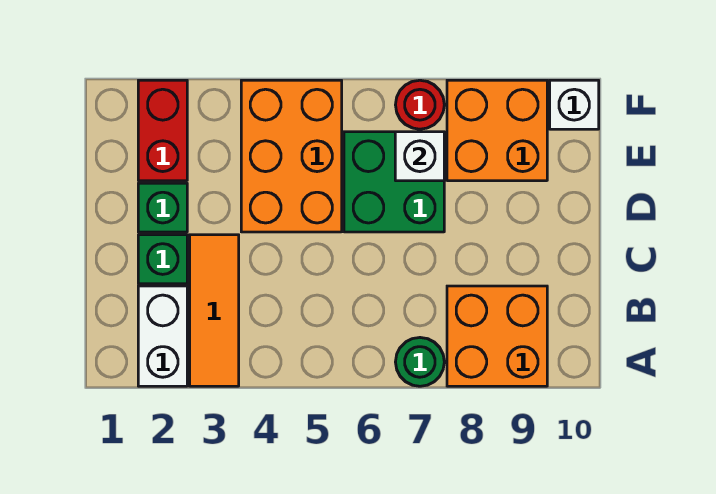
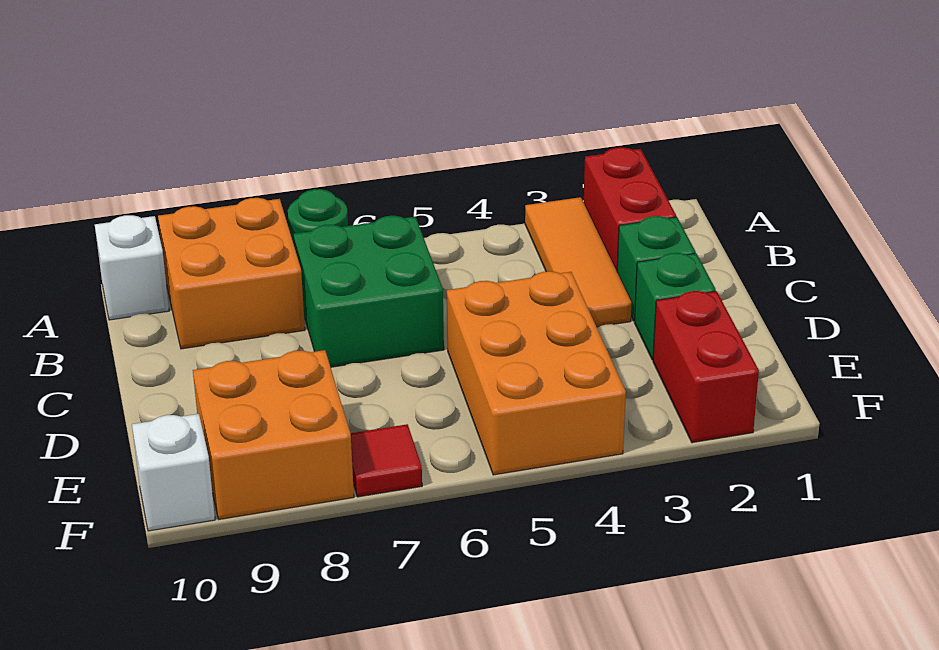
white 1x2 brick [138,286,187,386] -> red 1x2 brick [584,147,676,271]
green 2x2 brick [344,132,444,232] -> green 2x2 brick moved to [294,216,444,367]
white 1x1 brick [395,132,444,181] -> white 1x1 brick moved to [95,215,169,320]
red 1x1 round brick [396,80,444,129] -> red 1x1 tile [351,424,422,497]

